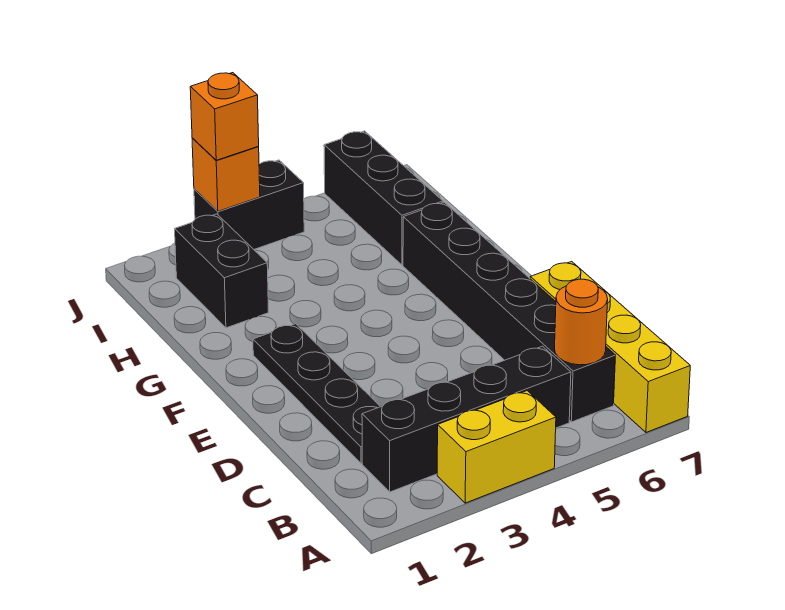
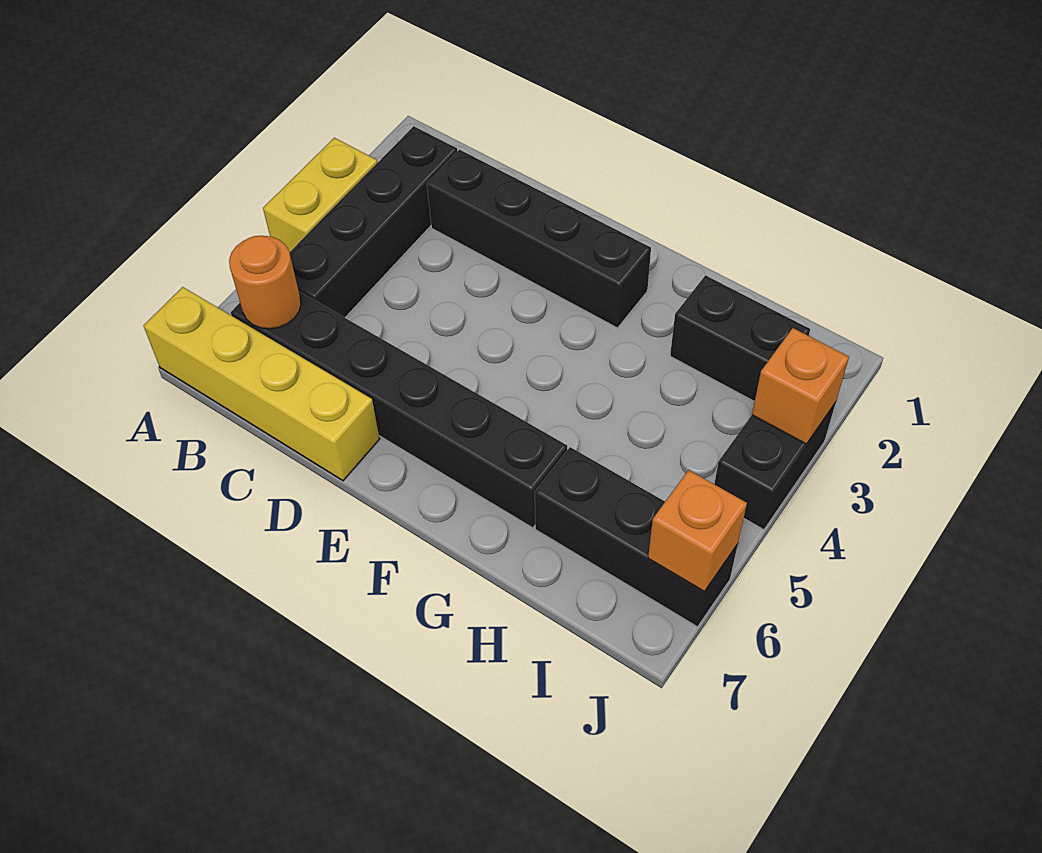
black 1x4 plate [253,324,381,463] -> black 1x4 brick [427,150,651,328]
orange 1x1 brick [190,73,259,160] -> orange 1x1 brick moved to [648,470,747,591]

